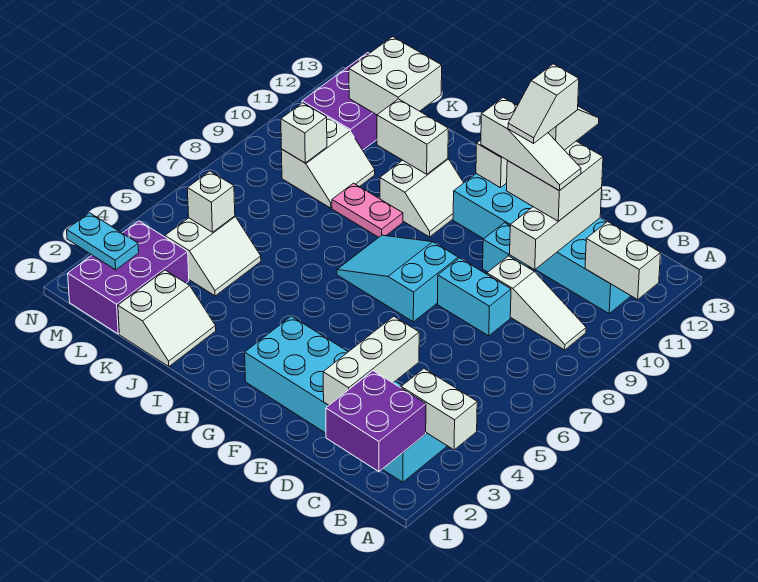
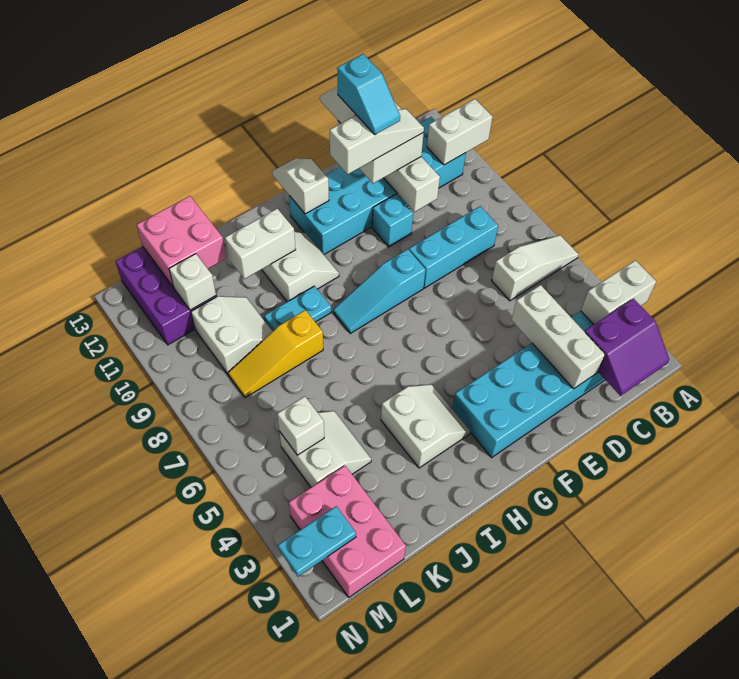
purple 2x2 brick [326,371,426,472] -> purple 2x2 slope [585,299,670,396]
white 1x3 slope [487,256,586,350] -> white 1x3 slope moved to [492,235,579,301]
cyan 1x2 brick [438,258,511,336] -> cyan 1x3 brick [409,206,498,288]
white 1x2 slope [508,64,579,143] -> cyan 1x2 slope [337,54,400,134]
cyan 2x3 slope [337,235,458,322] -> cyan 1x3 slope [333,249,426,333]
pink 1x2 plate [332,183,403,237] -> cyan 1x2 plate [264,286,331,331]
white 2x2 slope [118,270,216,367] -> white 2x2 slope moved to [381,384,470,468]
none -> yellow 1x3 slope [228,310,323,398]
white 2x2 brick [349,37,442,115] -> pink 2x2 brick [137,196,226,288]
purple 2x3 brick [68,221,189,334] -> pink 2x3 brick [289,466,406,597]
white 1x1 brick [281,103,327,163] -> white 1x1 brick moved to [169,254,216,310]

